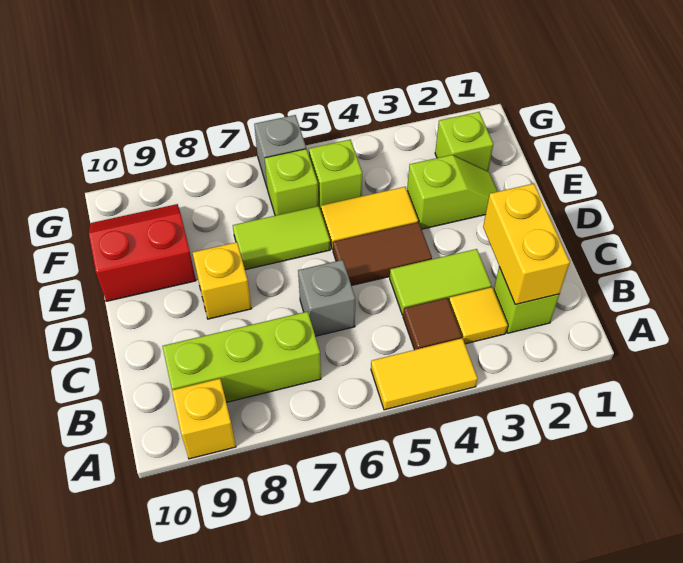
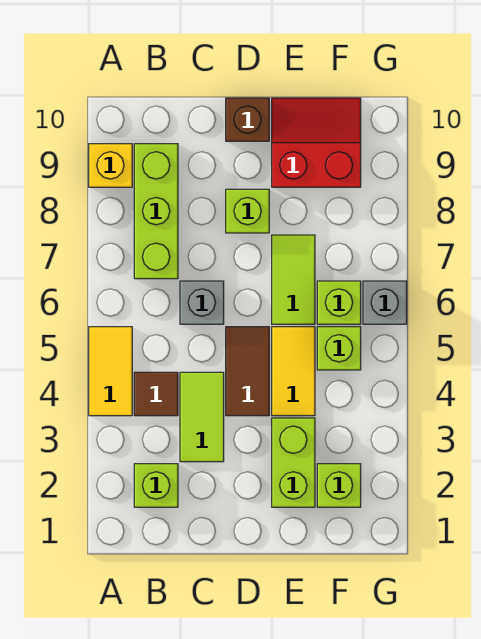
yellow 1x2 brick [483,184,570,304] -> none
yellow 1x1 tile [449,287,508,344] -> none
yellow 1x1 brick [193,242,252,319] -> lime 1x1 brick [226,189,269,233]
none -> brown 1x1 brick [226,98,269,141]
lime 1x2 slope [407,155,497,229] -> lime 1x2 brick [272,418,315,507]
red 2x2 slope [89,204,196,301] -> red 2x2 slope turned to [272,98,361,187]

